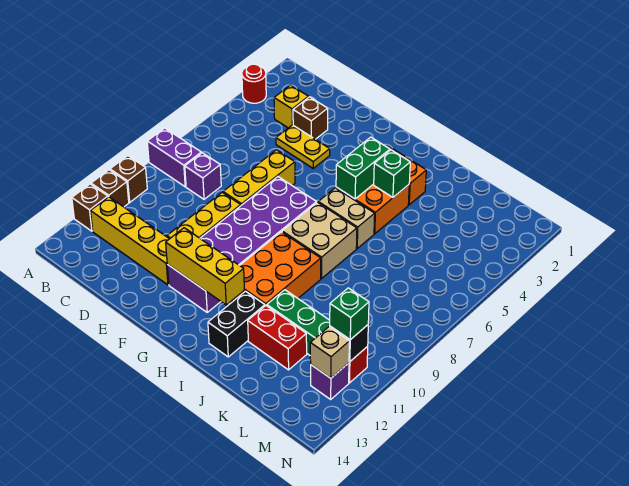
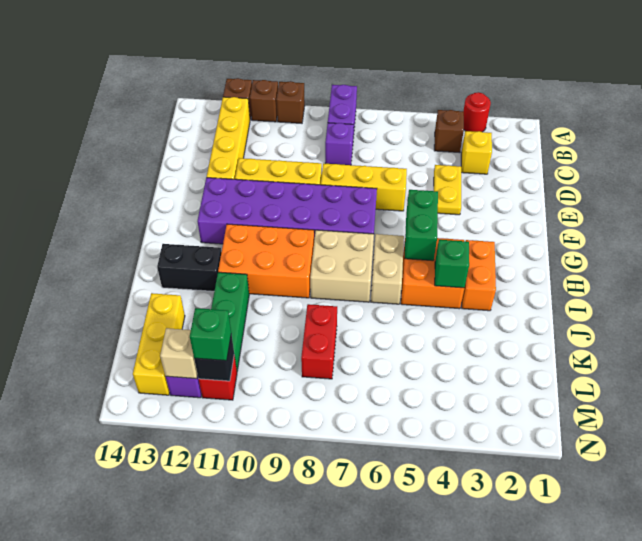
brown 1x1 brick [293,97,328,139] -> brown 1x1 brick moved to [434,110,464,153]
yellow 1x3 brick [166,228,244,305] -> yellow 1x3 brick moved to [133,293,185,395]
green 1x2 brick [336,137,390,199] -> green 1x2 brick turned to [405,190,438,261]
red 1x2 brick [248,306,307,370] -> red 1x2 brick moved to [301,304,337,379]

